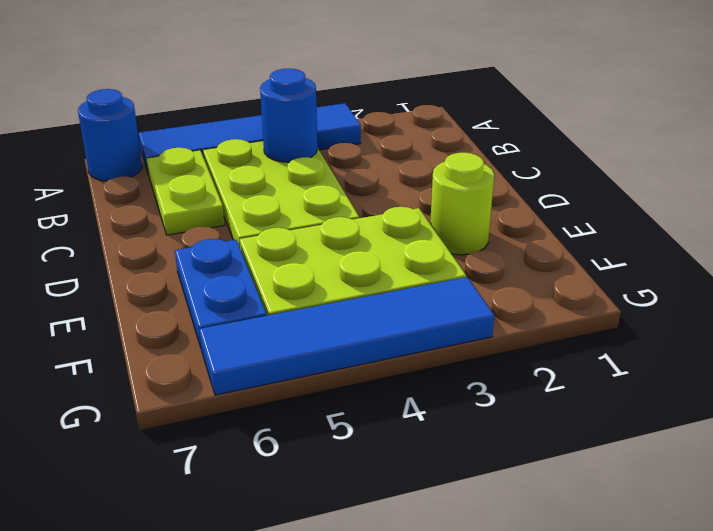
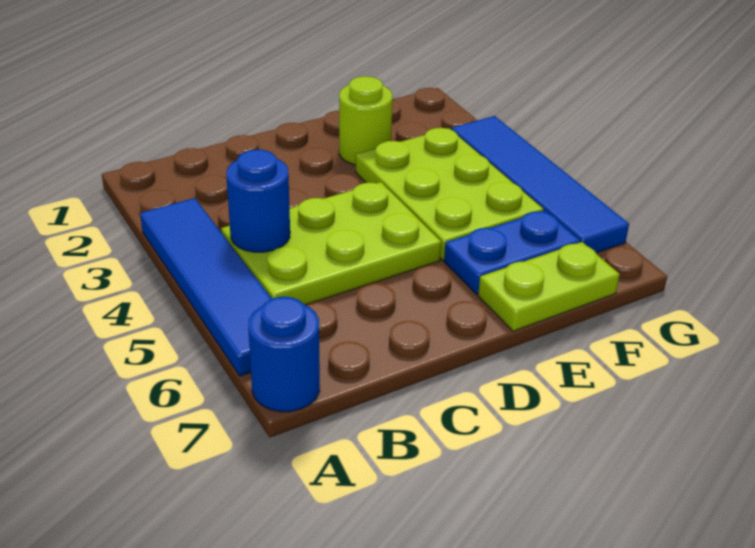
lime 1x2 plate [146,148,224,235] -> lime 1x2 plate moved to [478,242,620,331]

